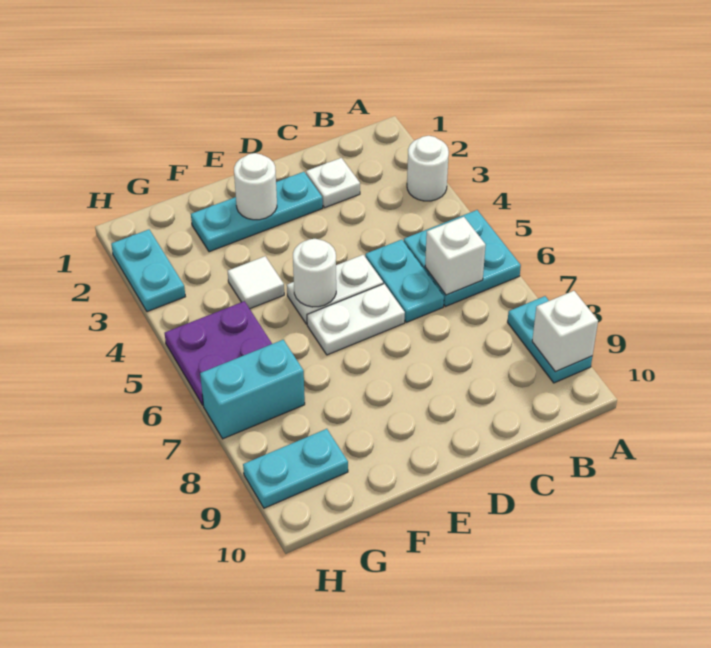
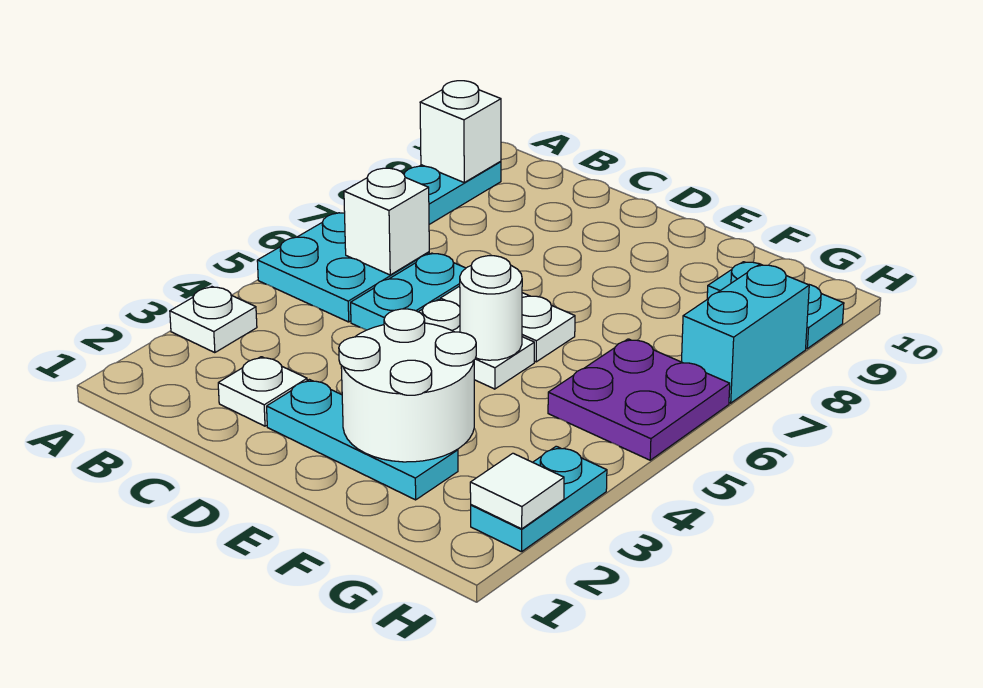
white 1x1 round brick [407,136,449,201] -> white 1x1 plate [170,287,257,353]
white 1x1 round brick [234,153,277,220] -> white 2x2 round brick [339,309,476,462]
white 1x1 tile [228,256,284,309] -> white 1x1 tile moved to [470,453,564,529]
cyan 1x2 brick [200,340,305,439] -> cyan 1x2 brick turned to [682,265,809,403]

